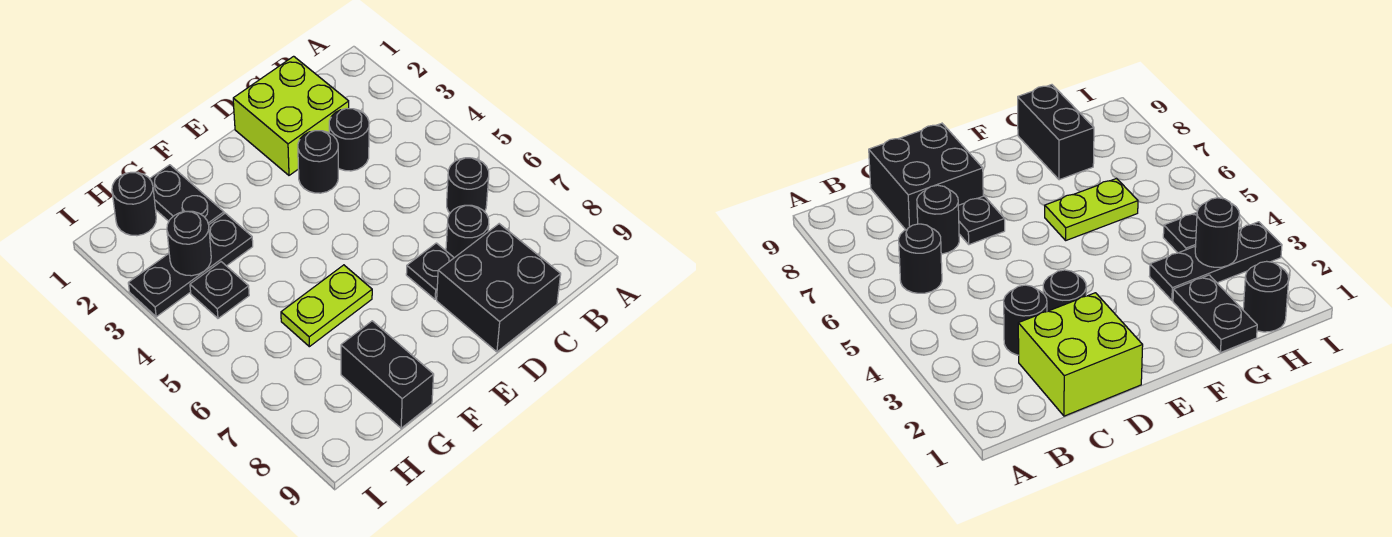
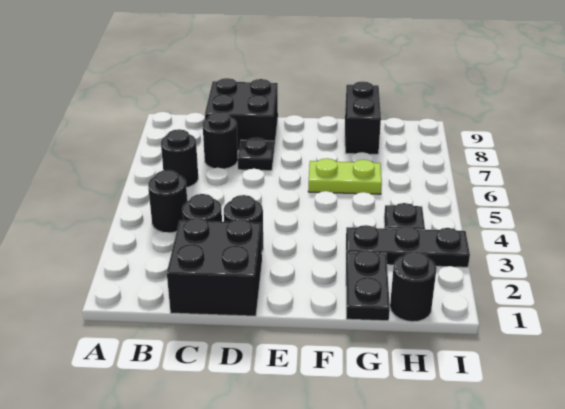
lime 2x2 brick [233,56,349,175] -> black 2x2 brick [167,218,262,316]
black 1x1 round brick [167,211,211,276] -> black 1x1 round brick moved to [148,170,187,233]

